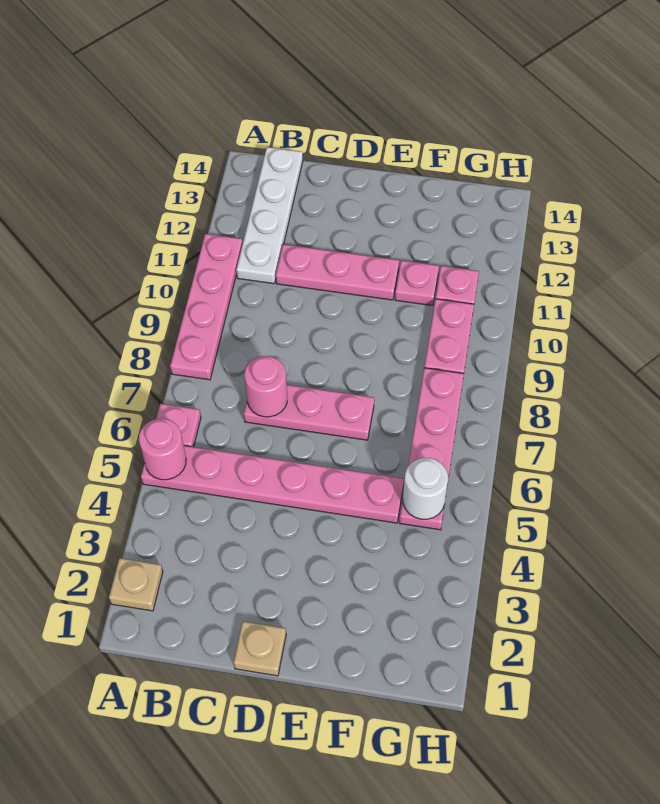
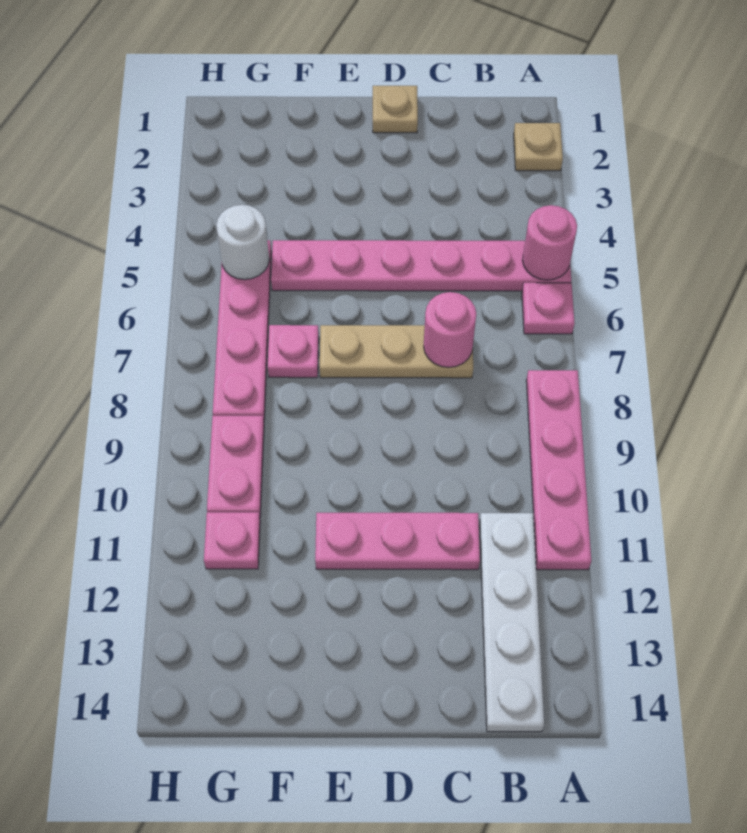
pink 1x3 plate [244,385,374,440] -> tan 1x3 plate [320,325,473,378]
pink 1x1 plate [395,260,439,306] -> pink 1x1 plate moved to [268,325,319,378]

